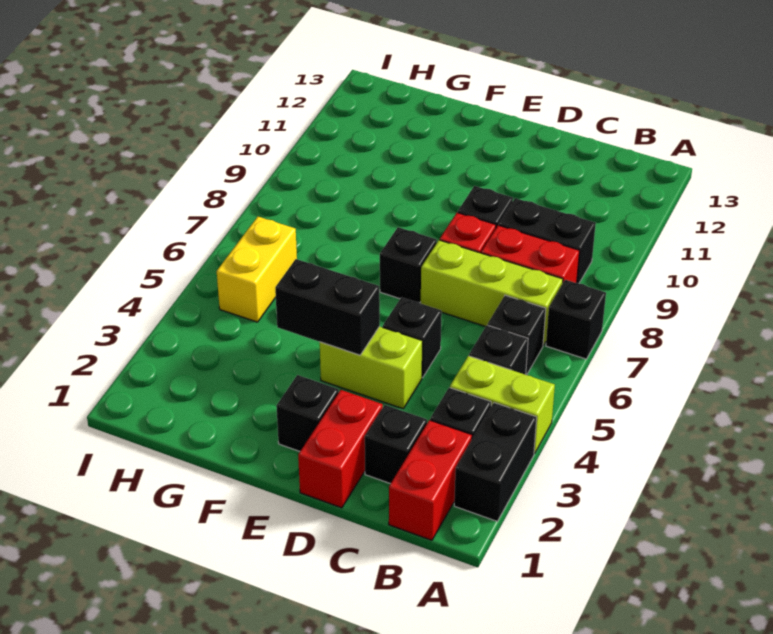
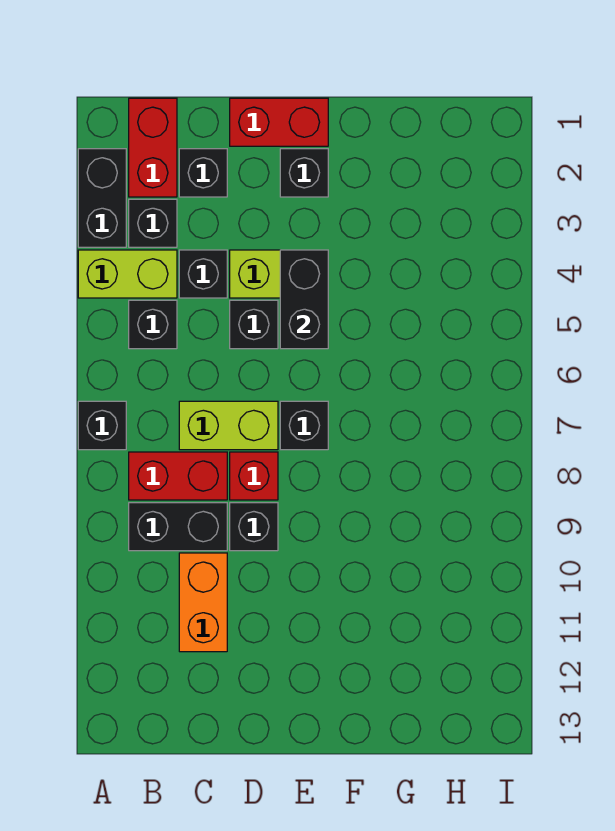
black 1x1 brick [488,295,546,375] -> black 1x1 brick moved to [179,250,227,298]
lime 1x3 brick [421,240,563,345] -> lime 1x2 brick [179,401,278,450]
none -> orange 1x2 brick [179,553,227,652]
red 1x2 brick [298,390,383,508] -> red 1x2 brick turned to [230,98,328,146]
black 1x2 brick [275,259,380,355] -> black 1x2 brick turned to [280,250,328,349]
yellow 1x2 brick [217,217,297,322] -> none

